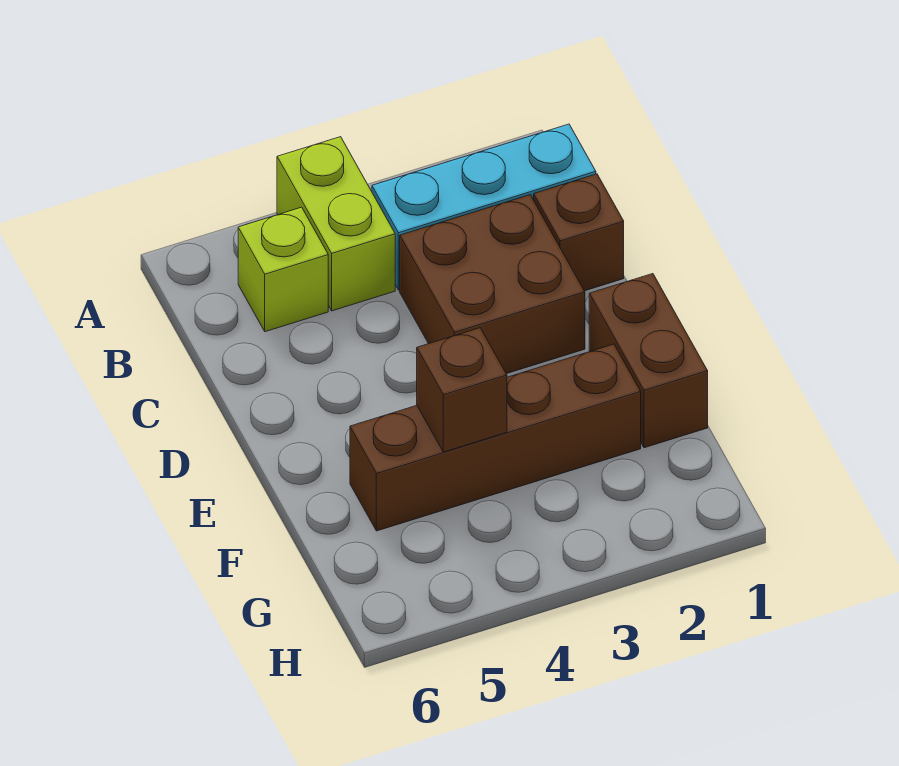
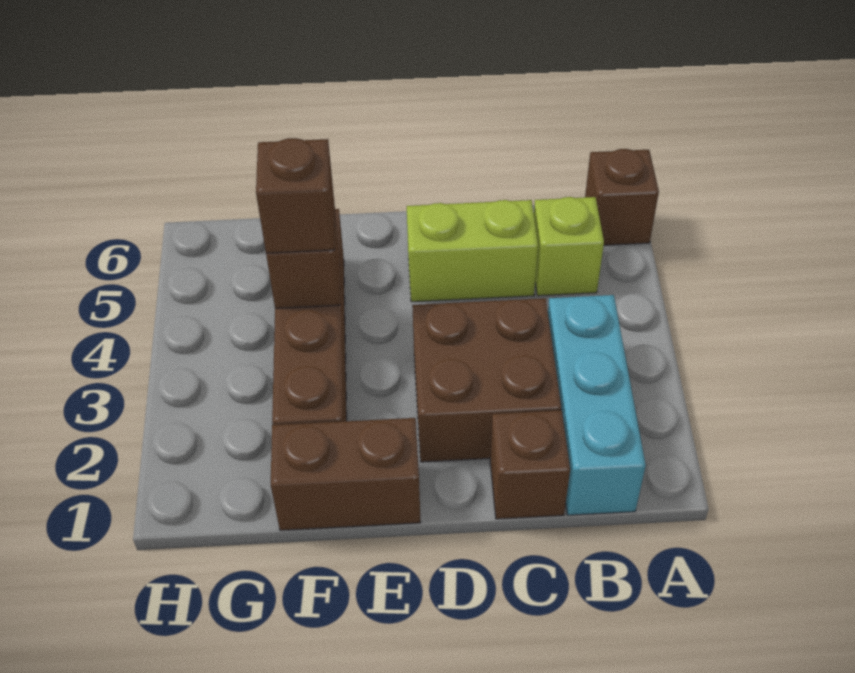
lime 1x2 brick [277,137,395,311] -> lime 1x2 brick moved to [407,200,538,302]
none -> brown 1x1 brick [585,149,659,245]
none -> brown 1x1 brick [256,138,335,253]

